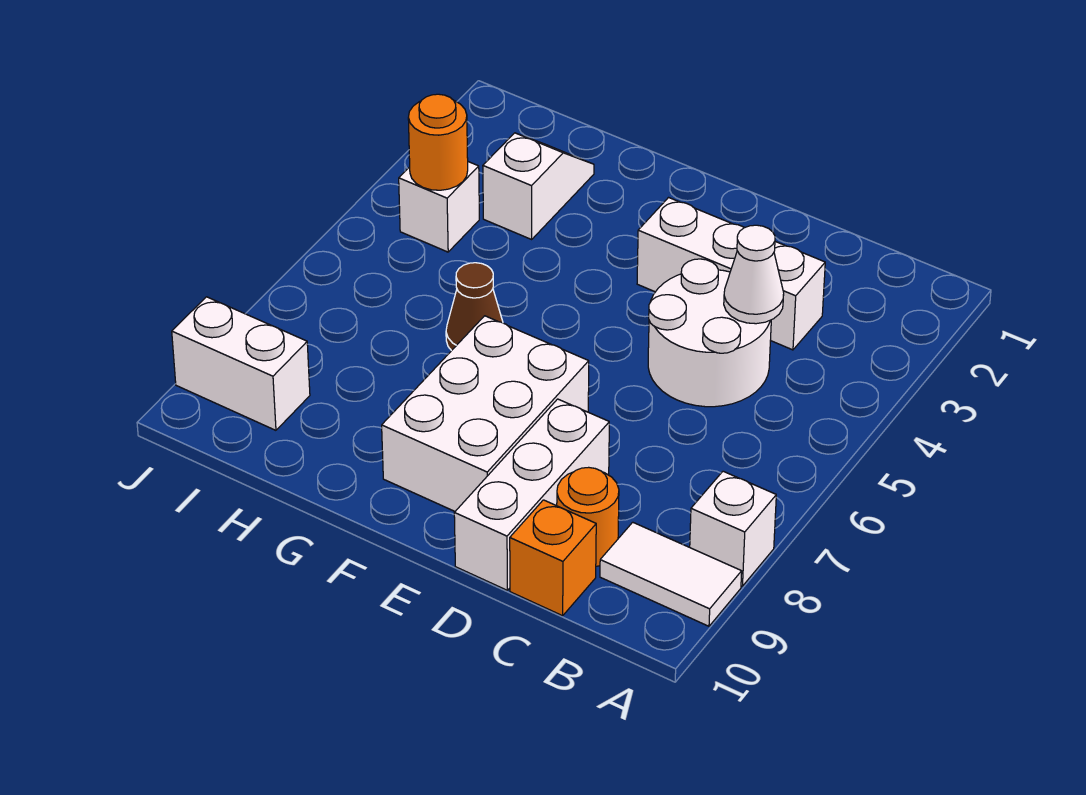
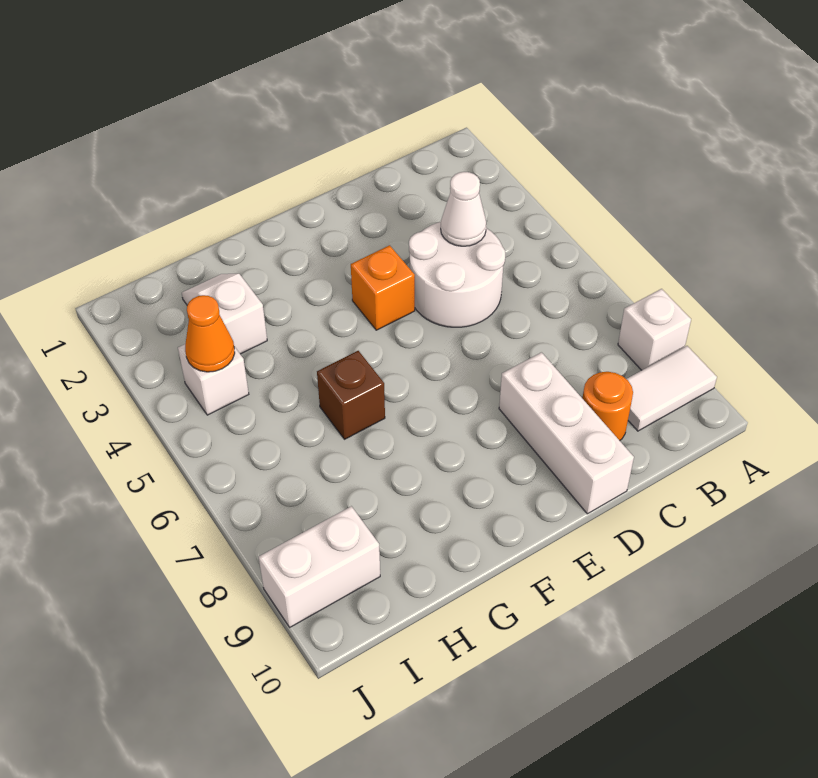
white 1x3 brick [637,198,825,350] -> none
orange 1x1 brick [510,500,596,616] -> orange 1x1 brick moved to [351,245,415,330]
white 2x3 brick [382,316,589,511] -> none
brown 1x1 cone [446,263,503,351] -> brown 1x1 brick [317,351,385,439]
orange 1x1 round brick [408,94,468,190] -> orange 1x1 cone [185,295,235,372]

